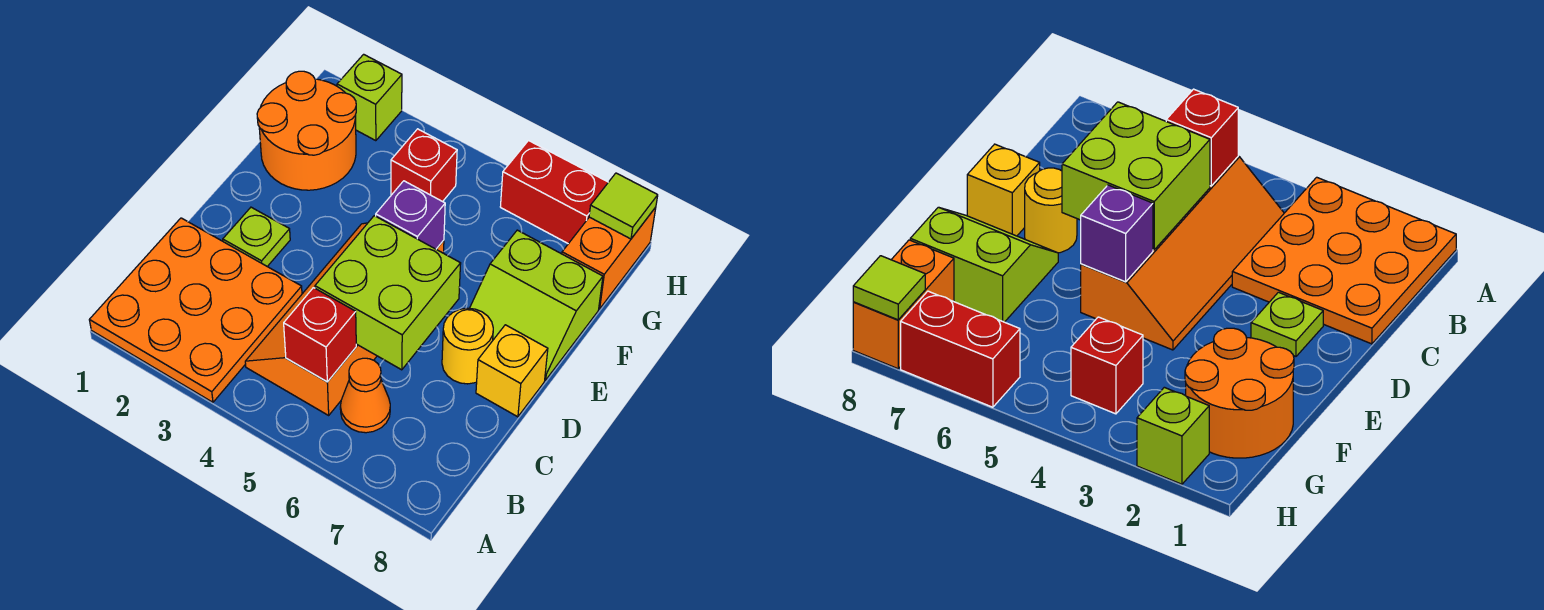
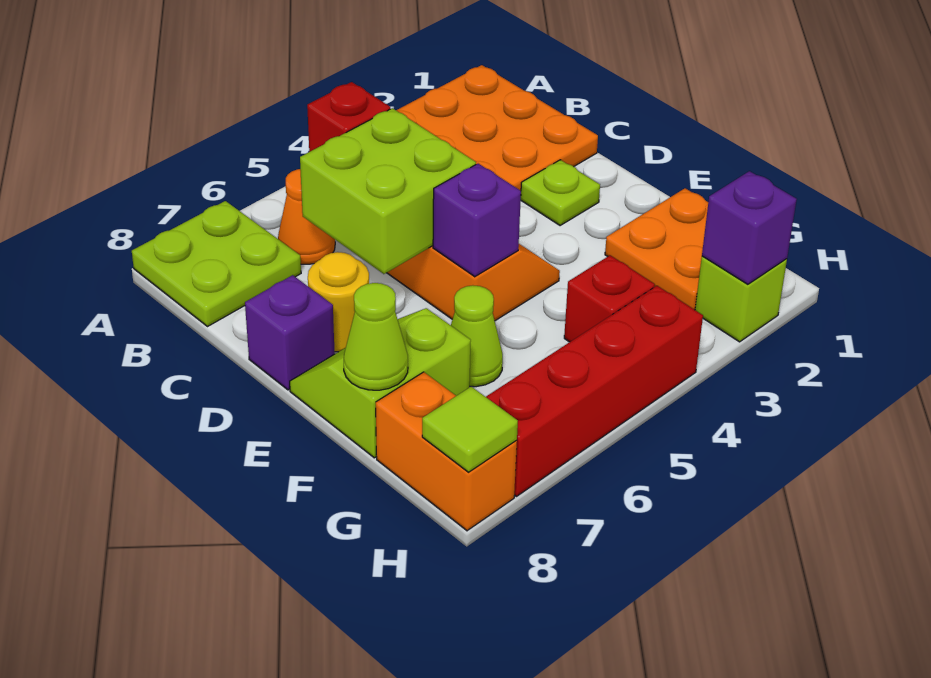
none -> lime 2x2 plate [132,201,301,327]
yellow 1x1 brick [476,325,548,417] -> purple 1x1 brick [245,275,335,390]
orange 2x2 round brick [257,71,356,190] -> orange 2x2 plate [605,188,708,310]
none -> lime 1x1 cone [451,285,503,387]
none -> lime 1x1 cone [344,283,408,390]
none -> purple 1x1 brick [702,171,797,284]
red 1x2 brick [500,141,608,244] -> red 1x4 brick [486,286,703,496]

